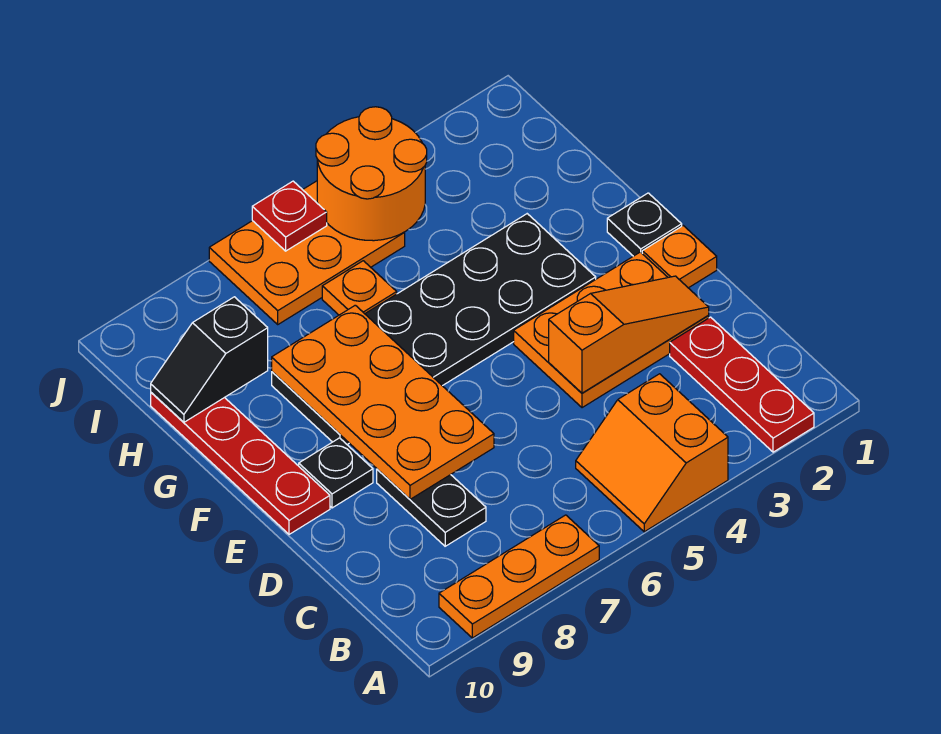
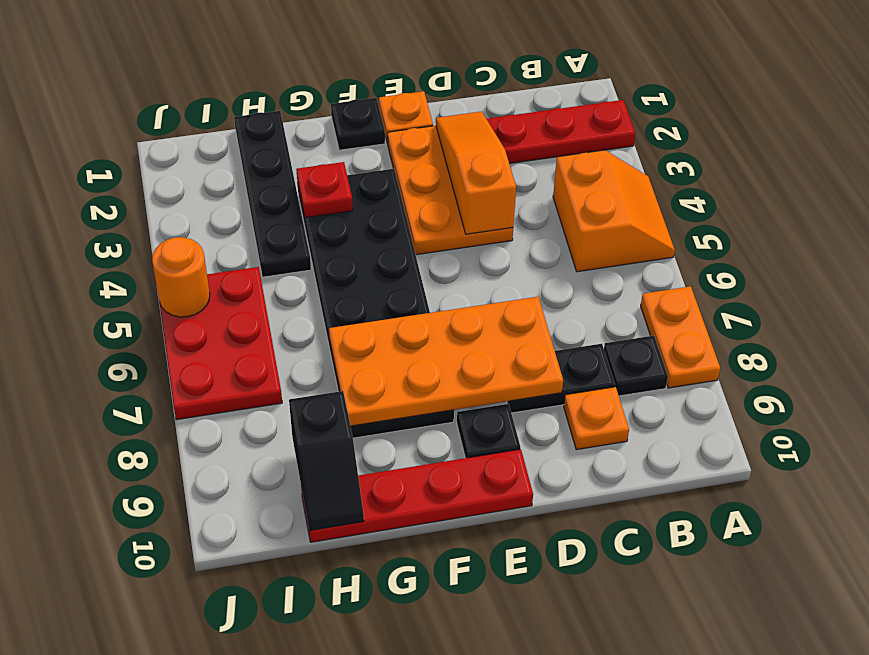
orange 2x2 slope [576,374,728,532] -> orange 2x2 slope turned to [553,150,675,272]
orange 1x3 plate [439,515,599,638] -> orange 1x2 plate [641,286,720,388]
none -> black 1x1 plate [604,336,668,396]
none -> black 1x4 plate [234,111,311,277]
orange 1x1 plate [322,261,397,315] -> orange 1x1 plate moved to [564,387,629,450]
orange 2x2 round brick [316,107,427,241] -> orange 1x1 round brick [152,237,210,317]
orange 2x3 plate [209,181,405,324] -> red 2x3 plate [160,267,282,420]
red 1x1 plate [252,181,327,251] -> red 1x1 plate moved to [296,162,353,218]

